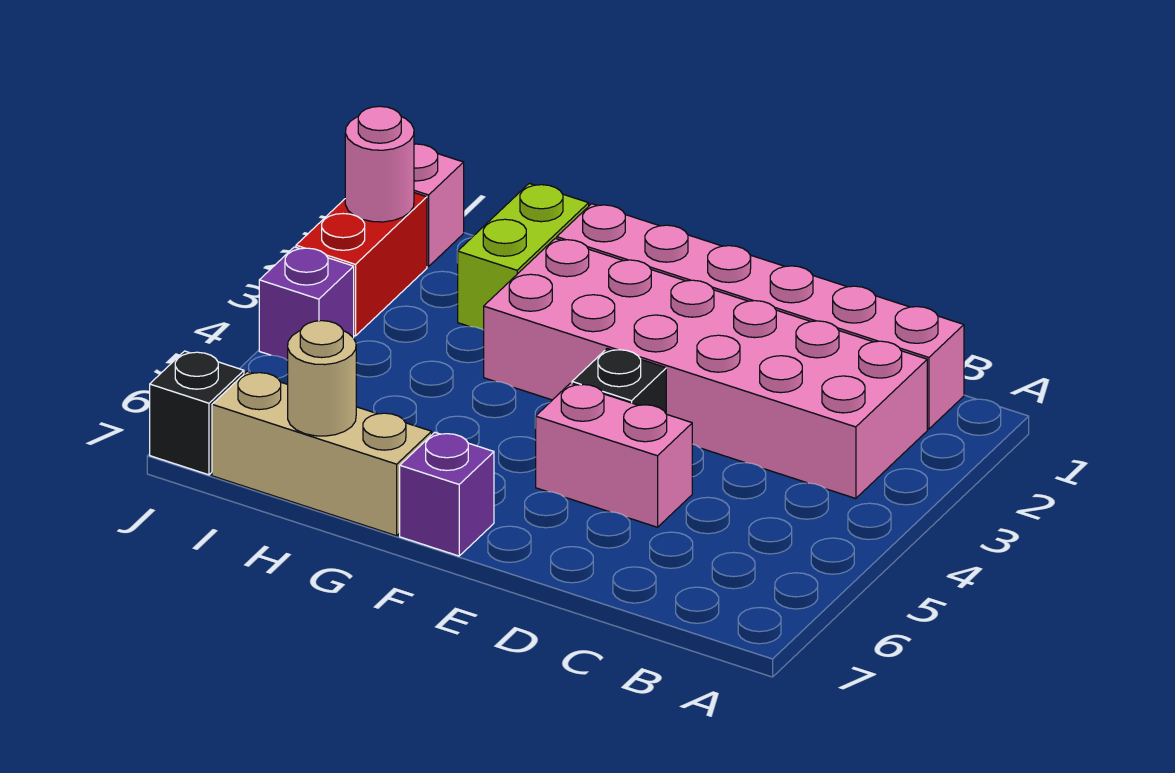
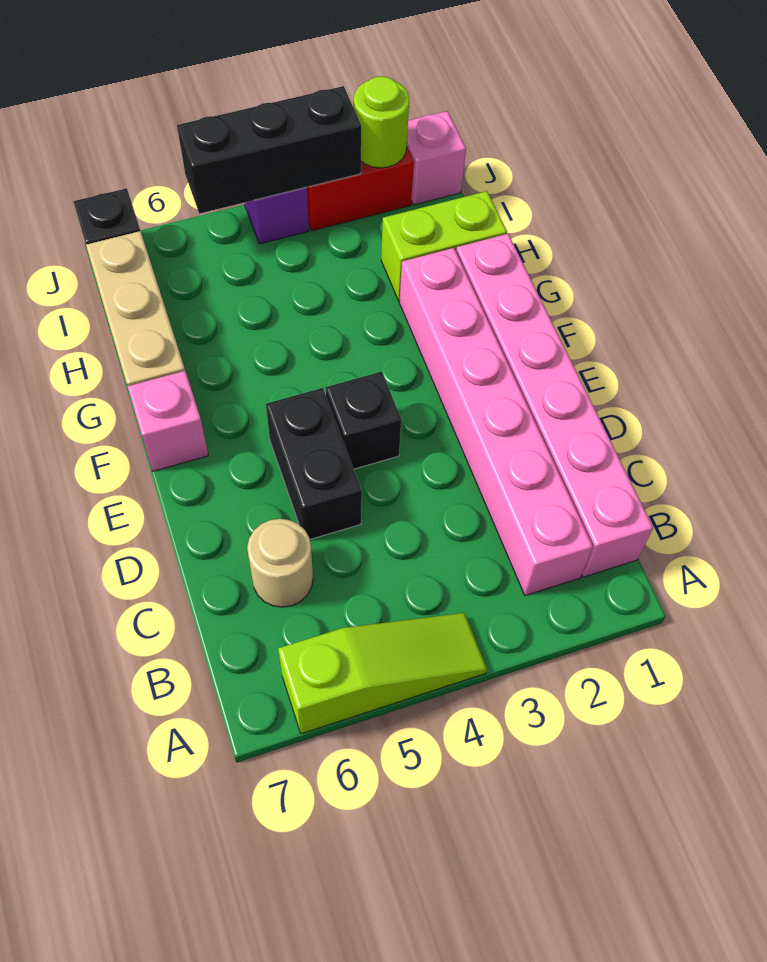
none -> lime 1x3 slope [278,613,487,734]
pink 2x6 brick [484,239,927,499] -> pink 1x6 brick [399,248,593,596]
pink 1x2 brick [536,383,692,527] -> black 1x2 brick [266,388,362,539]
purple 1x1 brick [400,432,494,556] -> pink 1x1 brick [127,371,208,471]
tan 1x1 round brick [288,321,356,436] -> tan 1x1 round brick moved to [247,519,313,607]
pink 1x1 round brick [345,106,414,222] -> lime 1x1 round brick [354,76,409,168]
none -> black 1x3 brick [177,86,361,214]

